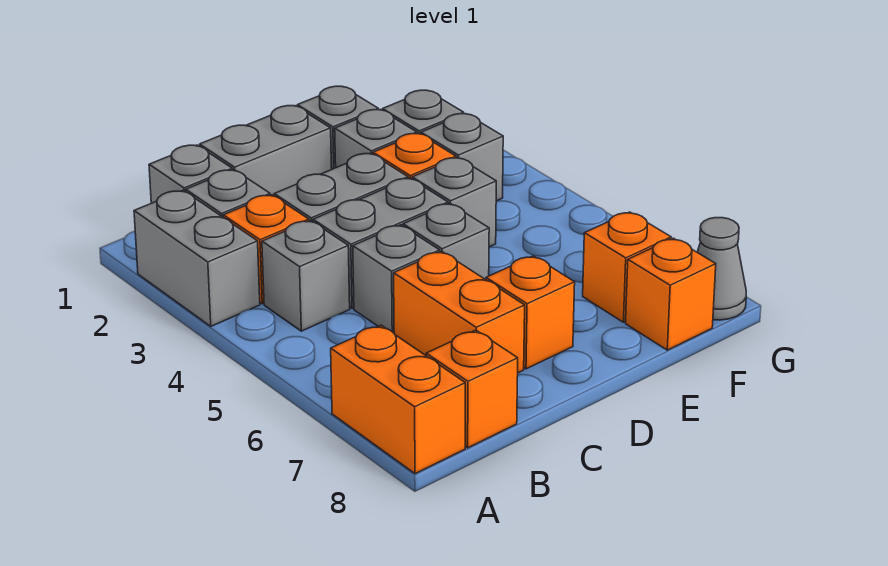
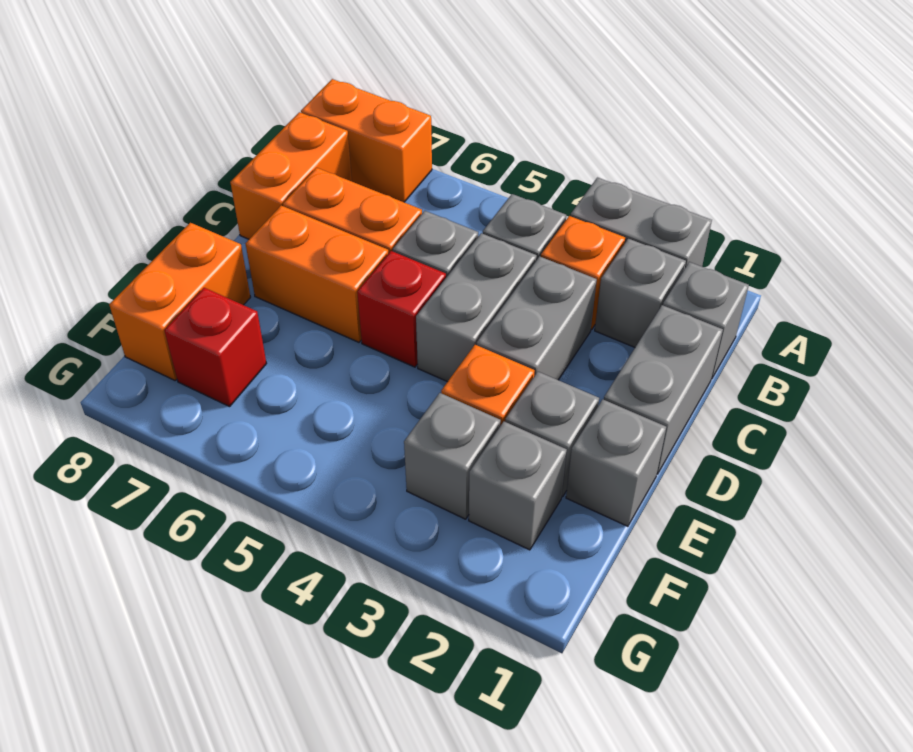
orange 1x1 brick [426,330,518,448] -> orange 1x2 brick [230,112,352,239]
grey 1x1 brick [403,203,489,280] -> red 1x1 brick [357,251,446,367]
orange 1x1 brick [486,256,575,369] -> orange 1x2 brick [246,206,389,342]
grey 1x1 brick [412,158,496,247] -> none
orange 1x1 brick [583,212,671,322] -> red 1x1 brick [164,288,266,407]
orange 1x1 brick [626,238,716,350] -> orange 1x2 brick [109,223,250,381]
grey 1x1 cone [697,218,746,320] -> none

